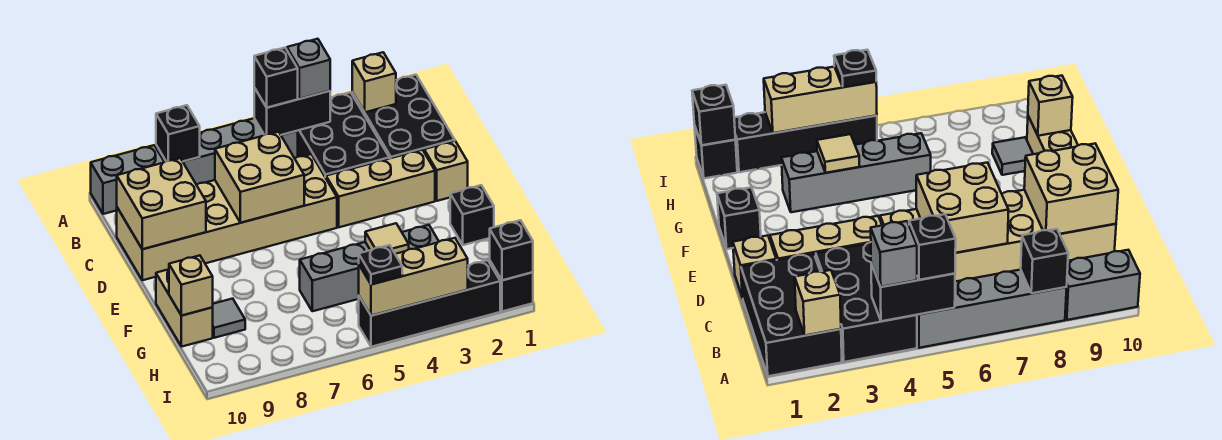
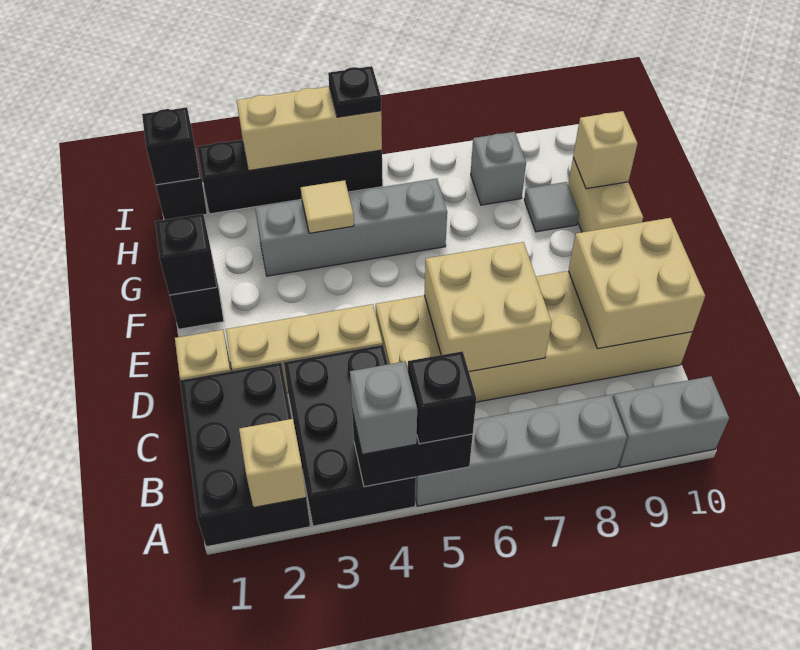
black 1x1 brick [156,105,200,161] -> black 1x1 brick moved to [155,214,217,295]
none -> grey 1x1 brick [471,132,526,205]

